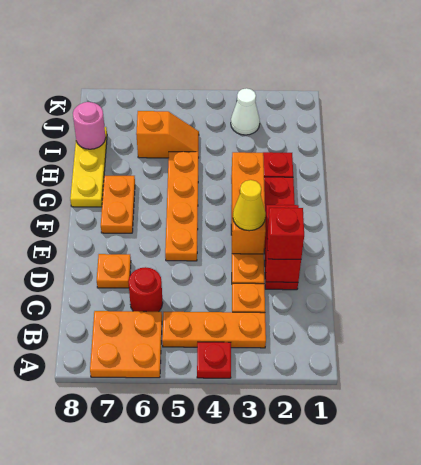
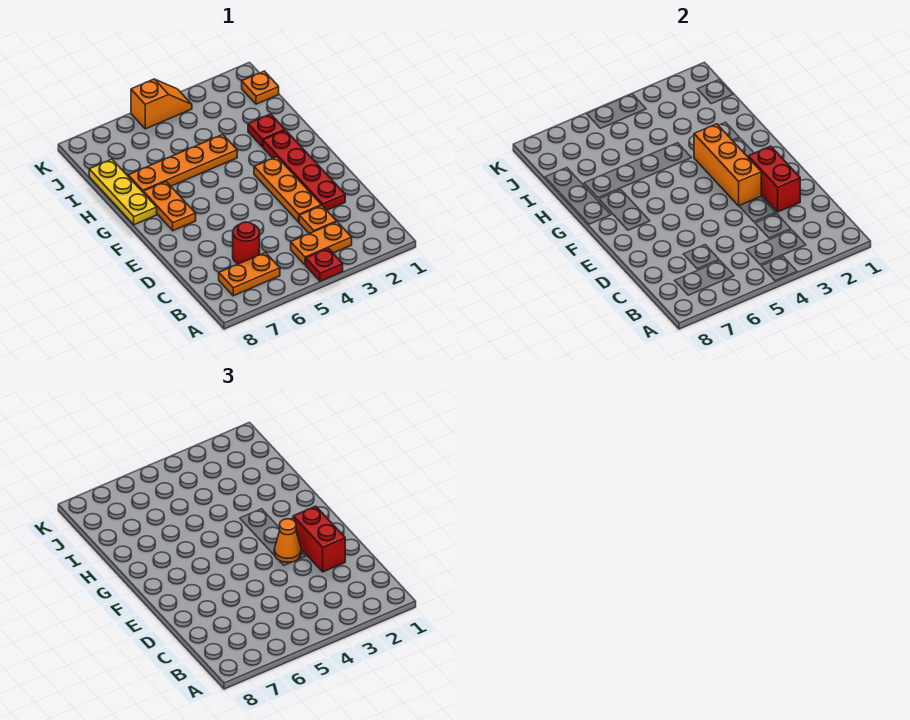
orange 2x2 plate [90,311,162,378] -> orange 1x2 plate [219,253,280,296]
orange 1x3 plate [162,312,266,348] -> orange 1x2 plate [291,222,352,265]
red 1x1 brick [267,208,304,259] -> red 1x2 brick [293,506,345,572]
orange 1x1 plate [97,254,131,288] -> orange 1x1 plate moved to [242,71,279,104]
yellow 1x1 cone [233,180,266,231] -> orange 1x1 cone [274,519,301,562]
orange 1x4 plate [165,152,199,261] -> orange 1x4 plate turned to [128,135,237,192]
orange 1x2 slope [136,111,199,158] -> orange 1x2 slope moved to [131,79,192,129]
pink 1x1 round brick [73,102,106,149] -> none
white 1x1 cone [231,88,260,135] -> none

